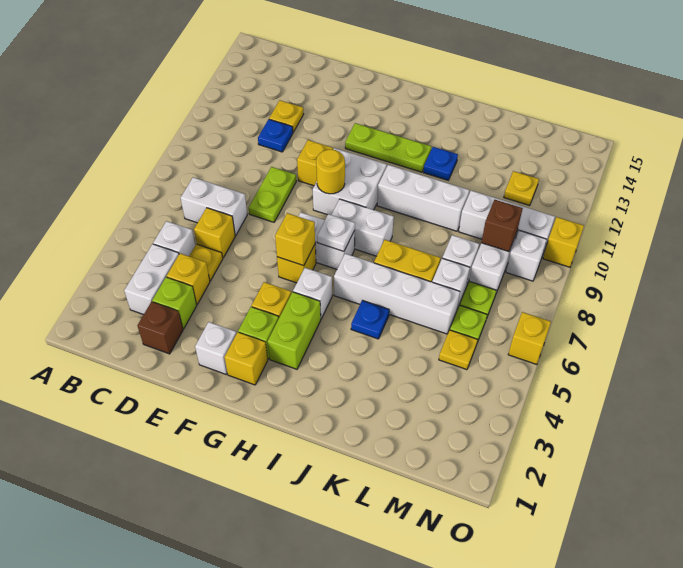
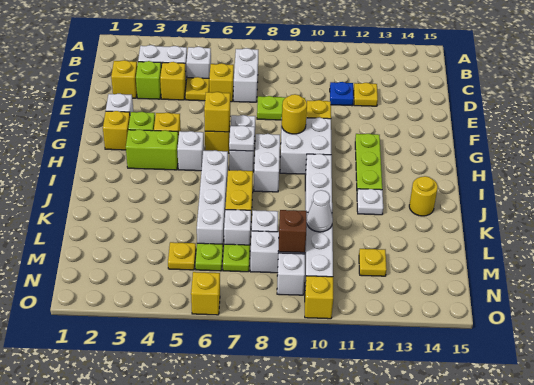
brown 1x1 brick [138,302,183,354] -> yellow 1x1 brick [111,60,137,98]
blue 1x1 plate [351,300,389,339] -> none
blue 1x1 plate [423,147,458,180] -> white 1x1 plate [357,189,383,215]
none -> yellow 1x1 round brick [409,176,438,216]
none -> white 1x1 cone [307,190,333,232]

